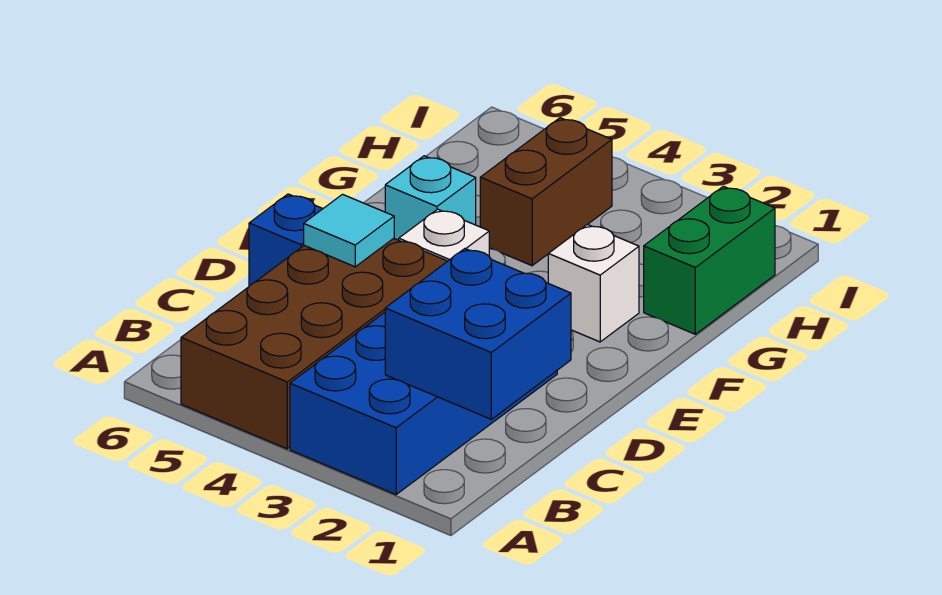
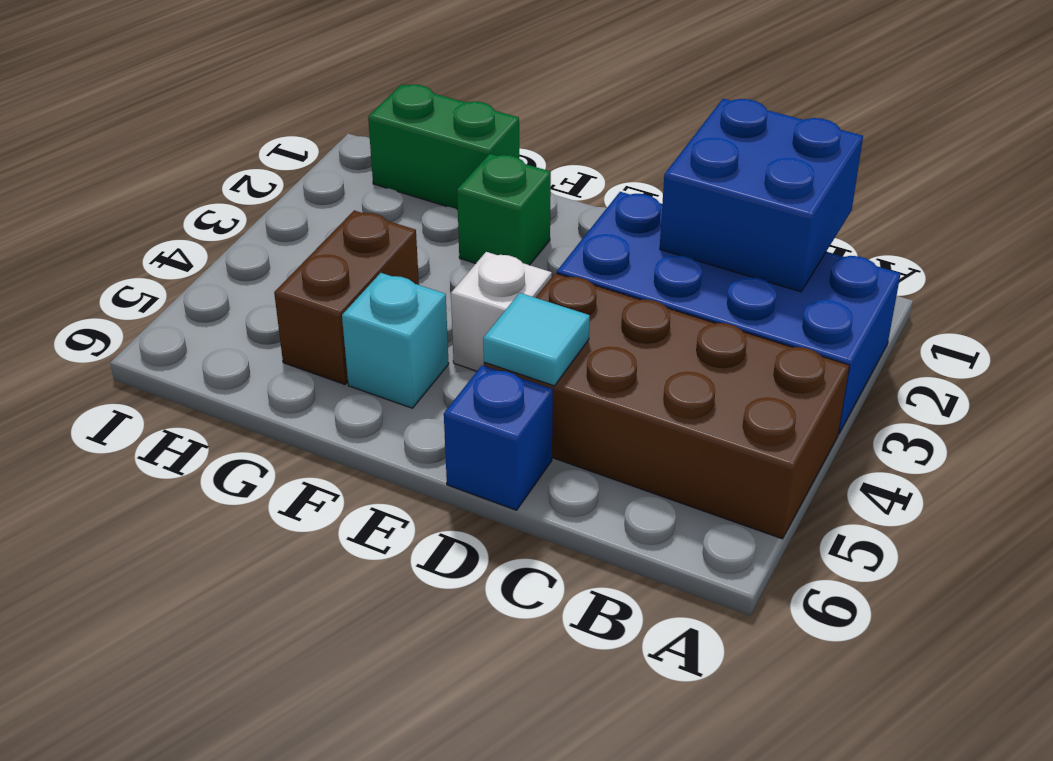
white 1x1 brick [548,225,639,342] -> green 1x1 brick [457,154,551,265]
brown 1x2 brick [480,118,612,266] -> brown 1x2 brick turned to [274,210,419,384]

